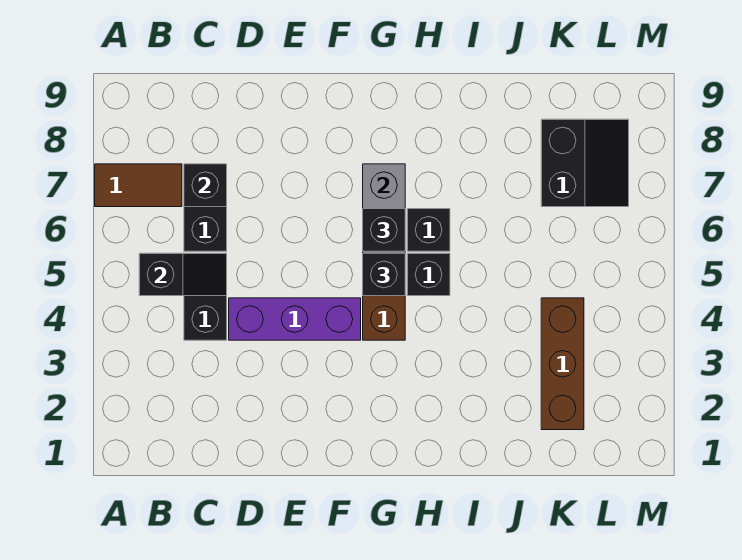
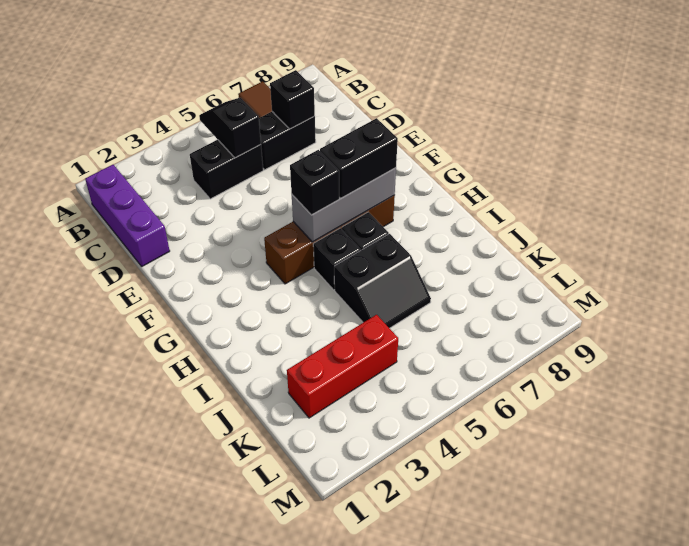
black 1x2 slope [139,253,227,296] -> black 1x2 slope turned to [199,97,261,158]
purple 1x3 brick [229,298,361,340] -> purple 1x3 brick moved to [85,165,170,266]
black 1x1 brick [363,209,405,251] -> black 1x2 brick [320,118,398,198]
brown 1x3 brick [541,298,584,430] -> red 1x3 brick [287,315,398,418]
black 2x2 slope [541,119,629,207] -> black 2x2 slope moved to [334,234,431,328]

